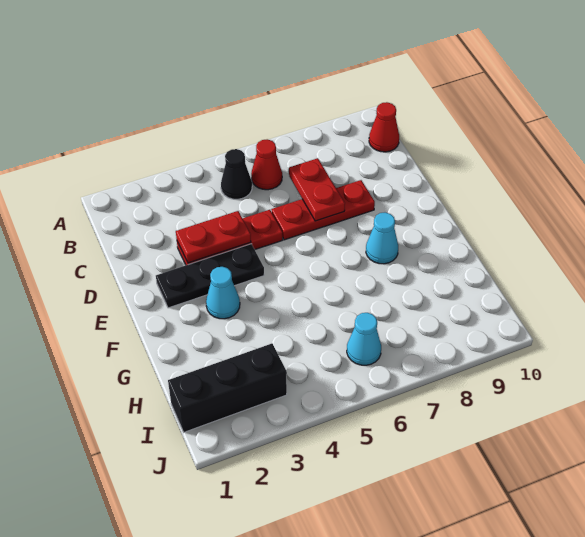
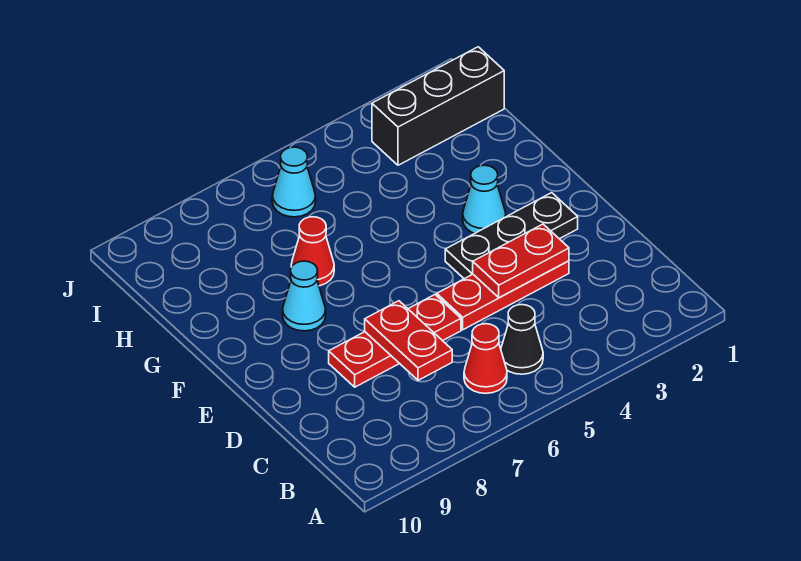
red 1x1 cone [369,102,399,152] -> red 1x1 cone moved to [291,217,334,286]

